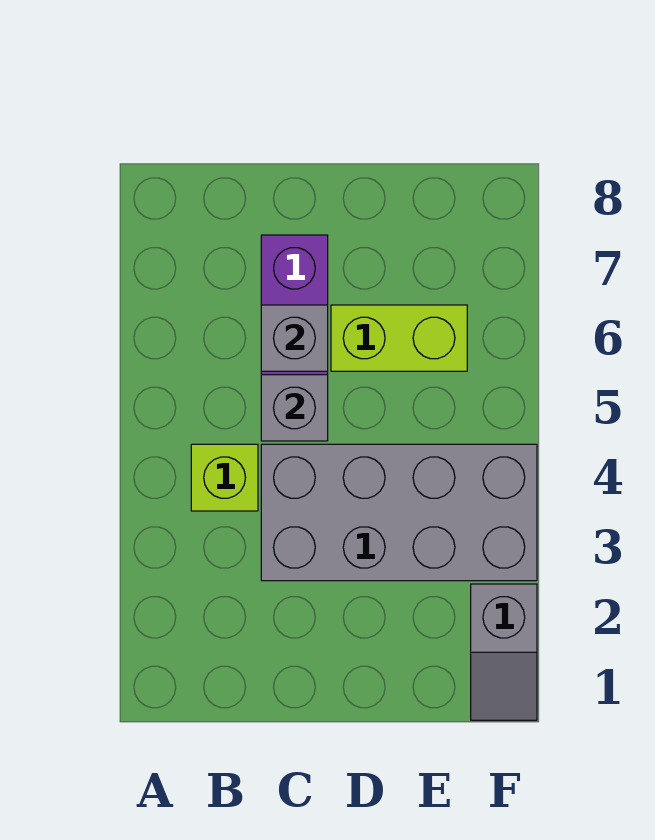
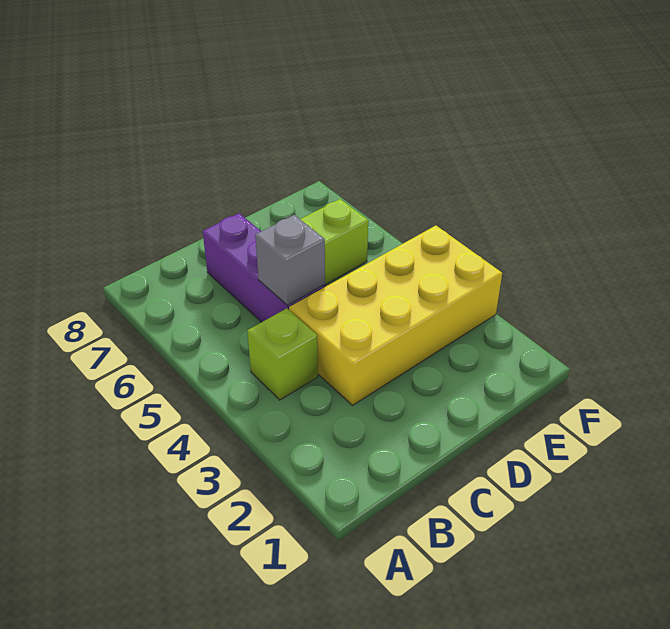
grey 2x4 brick [261,444,537,581] -> yellow 2x4 brick [289,226,502,405]
grey 1x1 brick [261,305,328,371] -> none
grey 1x2 slope [471,584,537,720] -> none

